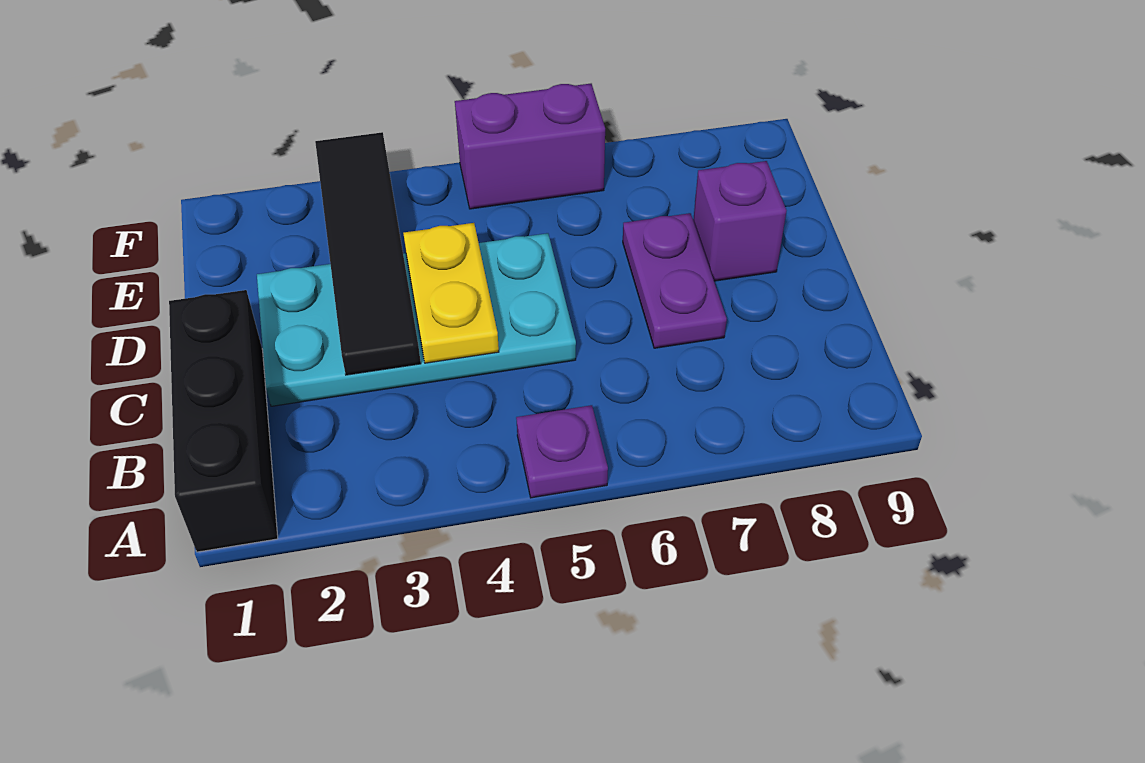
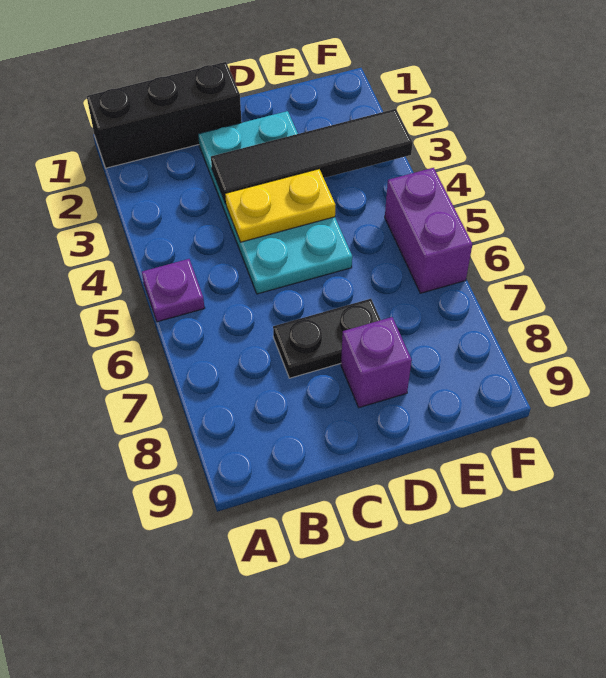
purple 1x2 plate [623,213,727,348] -> black 1x2 plate [273,299,381,378]

